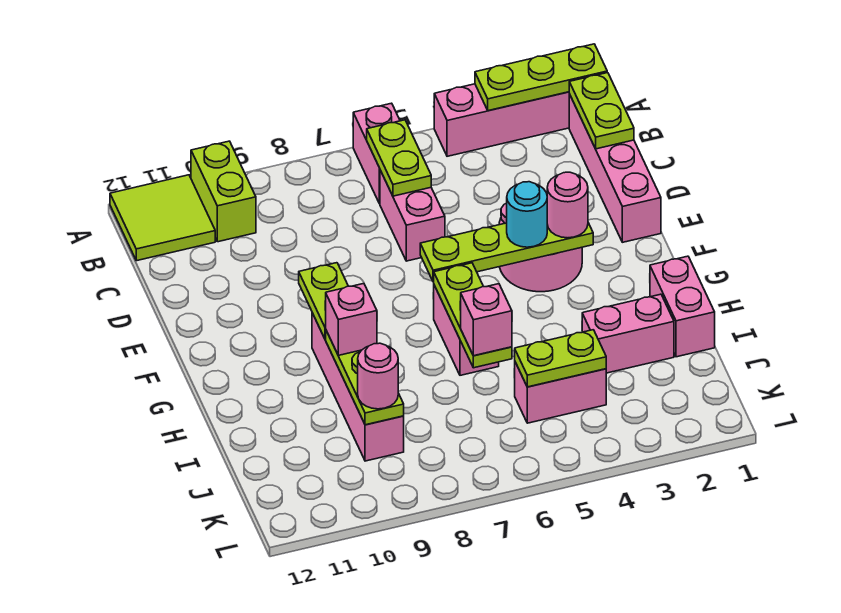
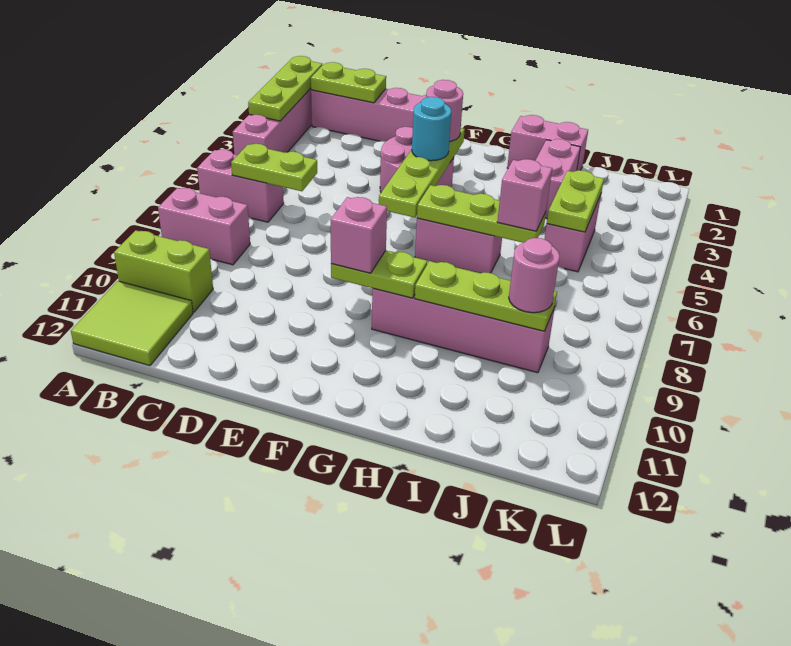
pink 1x2 brick [380,170,445,261] -> pink 1x2 brick moved to [158,188,250,265]
pink 1x1 brick [326,284,377,355] -> pink 1x1 brick moved to [330,197,387,273]

